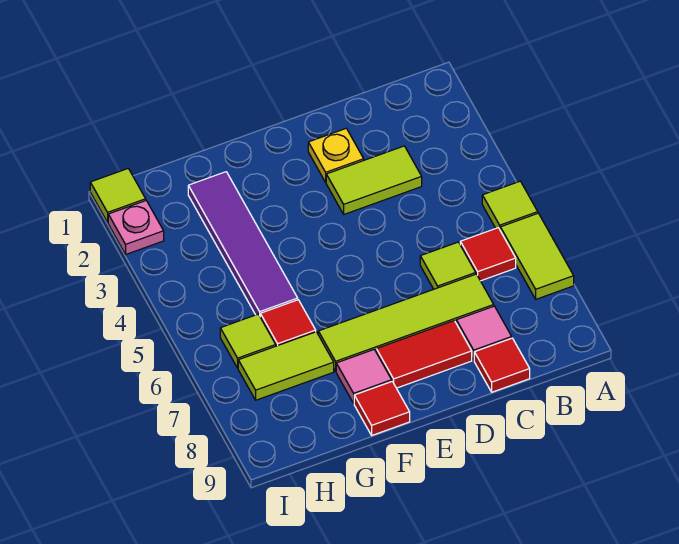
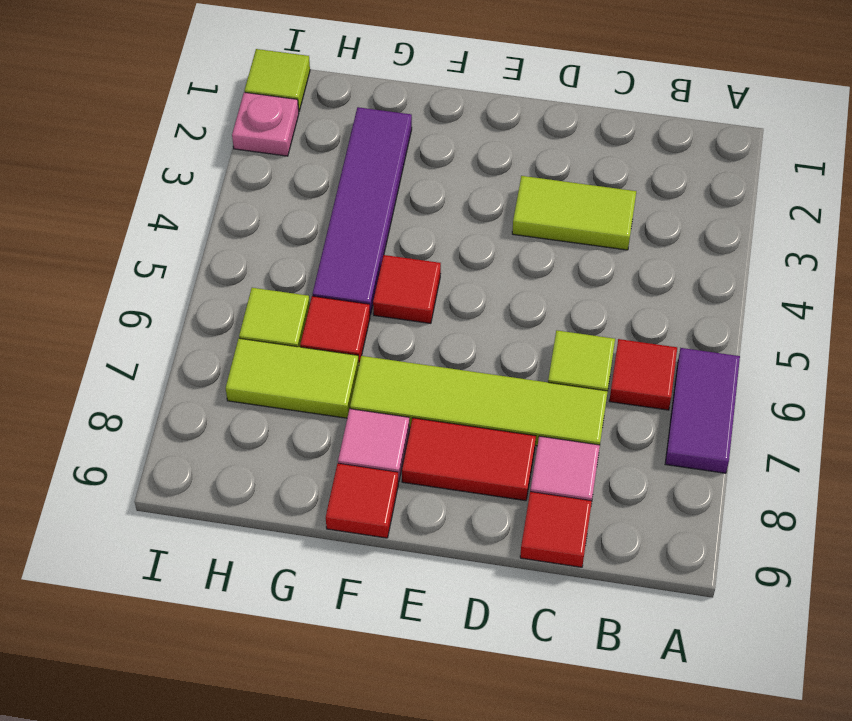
lime 1x1 tile [482,181,538,229] -> none
lime 1x2 tile [500,213,574,299] -> purple 1x2 tile [665,348,740,473]
yellow 1x1 plate [308,128,364,182] -> none
none -> red 1x1 tile [373,255,441,323]

